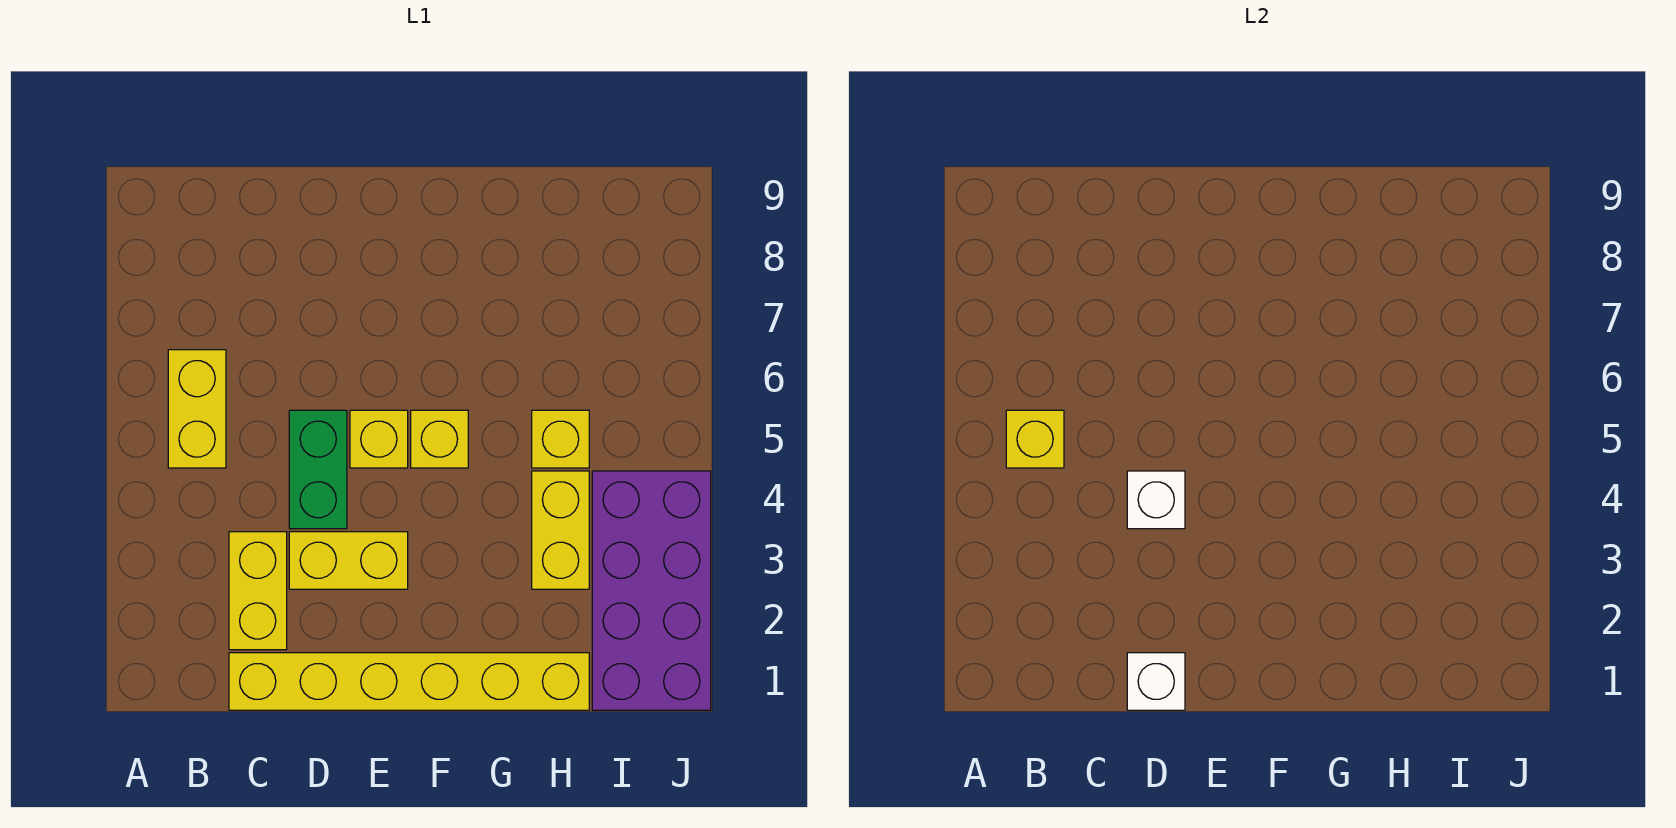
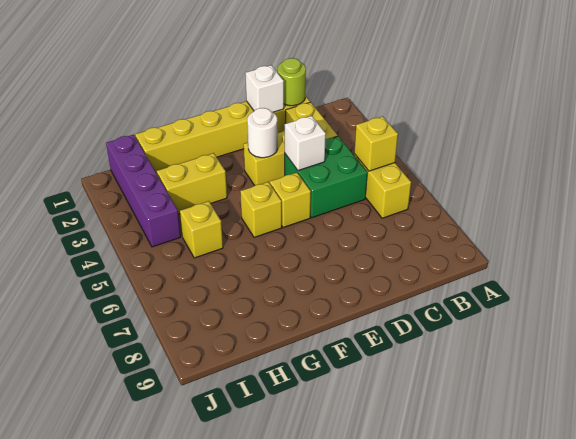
none -> lime 1x1 round brick [278,58,306,106]
green 1x2 brick [289,410,347,529] -> green 2x2 brick [285,136,367,218]
none -> white 1x1 round brick [247,108,278,158]
yellow 1x2 brick [532,471,589,589] -> yellow 1x2 brick turned to [157,153,227,214]
purple 2x4 brick [592,471,711,710] -> purple 1x4 brick [106,135,181,247]

